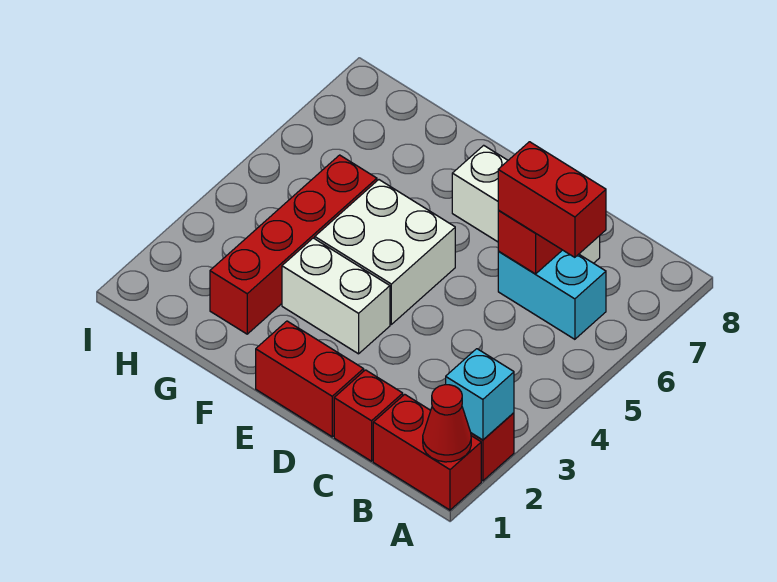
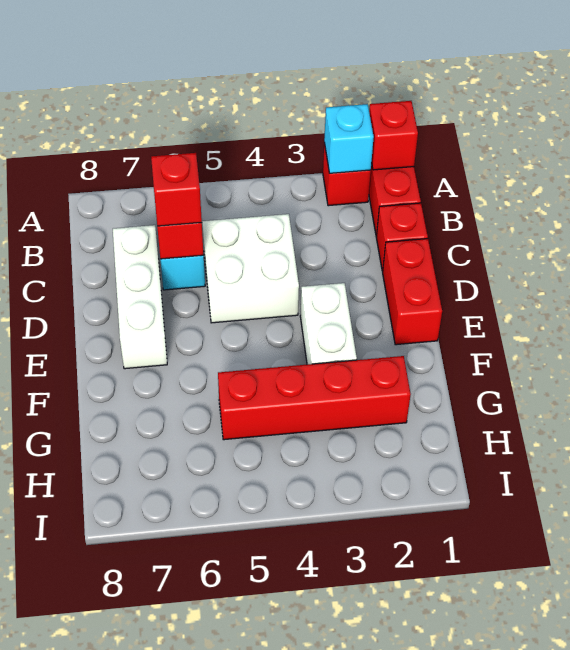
red 1x1 cone [423,385,471,462] -> red 1x1 brick [369,101,418,170]
red 1x2 brick [498,142,606,257] -> red 1x1 brick [151,153,202,226]
white 2x2 brick [315,180,455,324] -> white 2x2 brick moved to [202,214,299,323]

